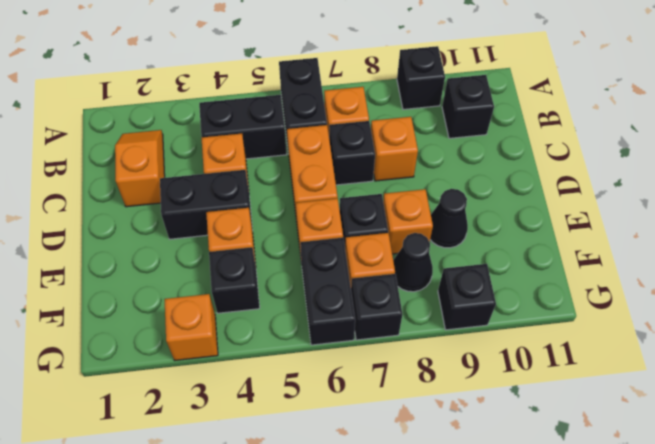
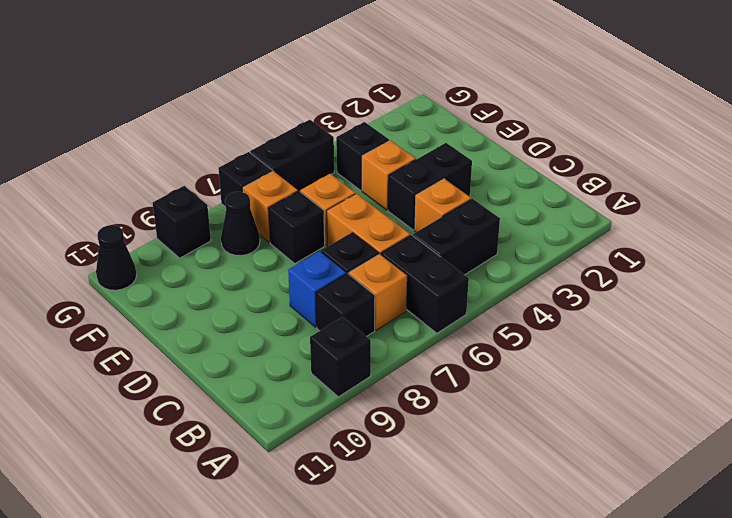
orange 1x2 slope [115,130,165,207] -> none
black 1x1 brick [442,75,494,138] -> black 1x1 brick moved to [316,273,375,337]
orange 1x1 brick [371,117,418,181] -> blue 1x1 brick [288,251,346,327]
orange 1x1 brick [383,189,433,254] -> none
black 1x1 cone [430,189,468,248] -> black 1x1 cone moved to [96,225,137,290]
black 1x2 brick [300,238,355,345] -> black 1x2 brick turned to [250,120,334,191]
orange 1x1 brick [164,294,218,360] -> none

